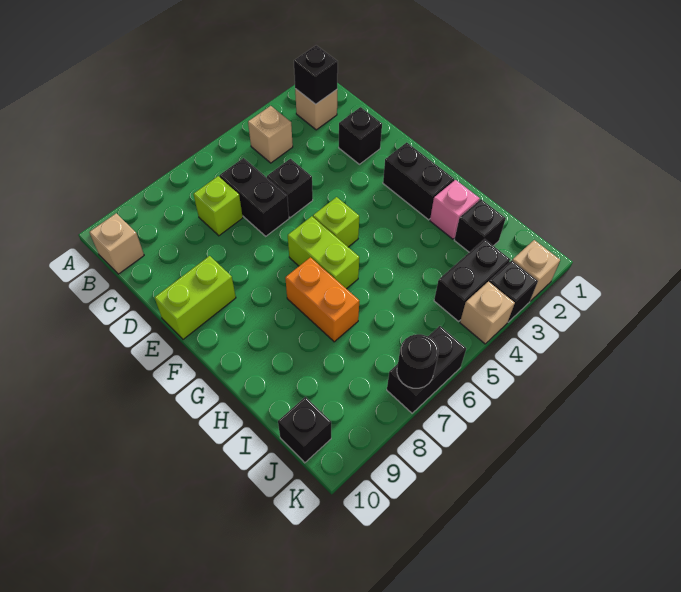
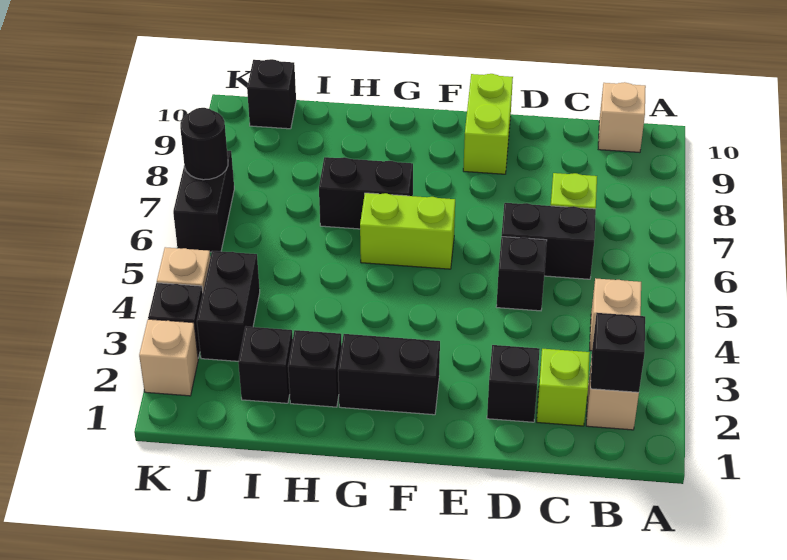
lime 1x1 brick [313,197,359,247] -> lime 1x1 brick moved to [537,349,590,426]
orange 1x2 brick [285,257,359,342] -> black 1x2 brick [319,157,413,229]
pink 1x1 brick [430,180,480,239] -> black 1x1 brick [288,330,342,407]

